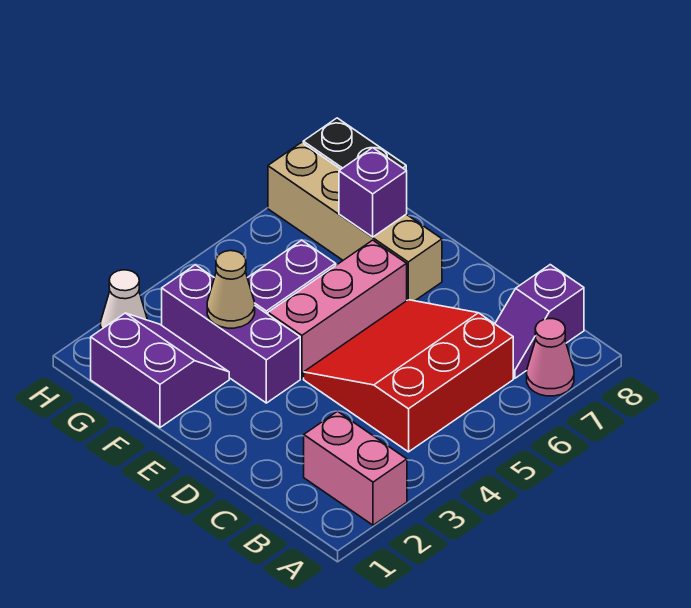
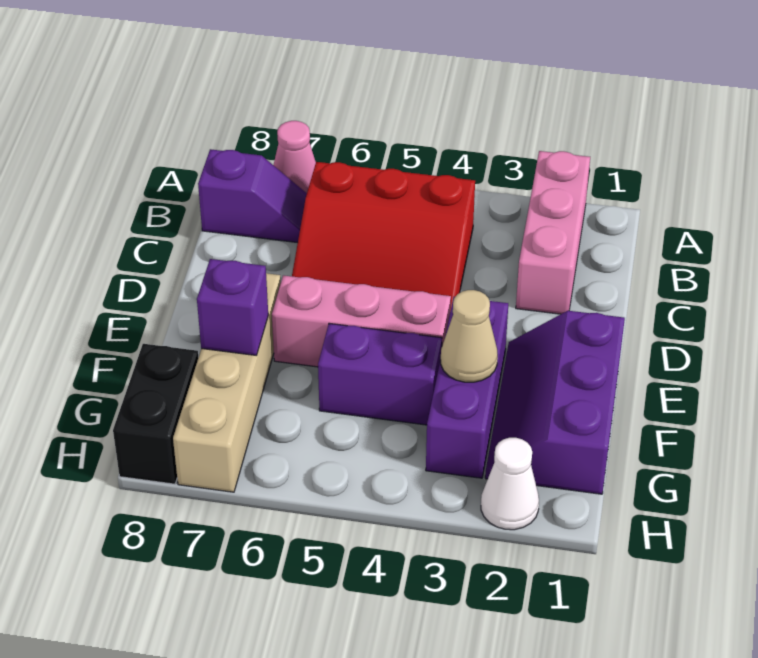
pink 1x2 brick [304,411,407,525] -> pink 1x3 brick [516,151,590,314]
purple 2x2 slope [91,313,229,427] -> purple 2x3 slope [485,311,625,494]

